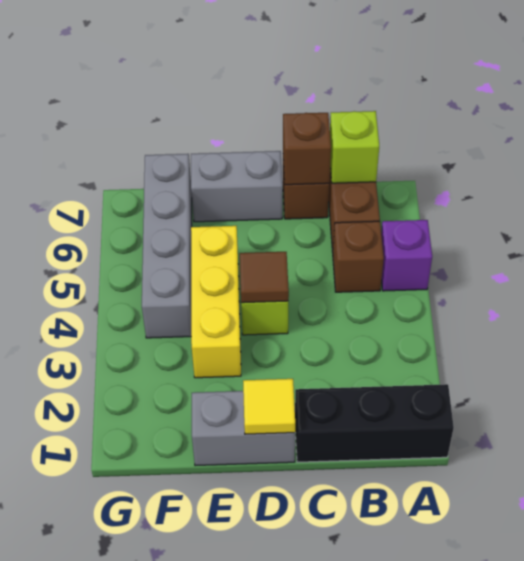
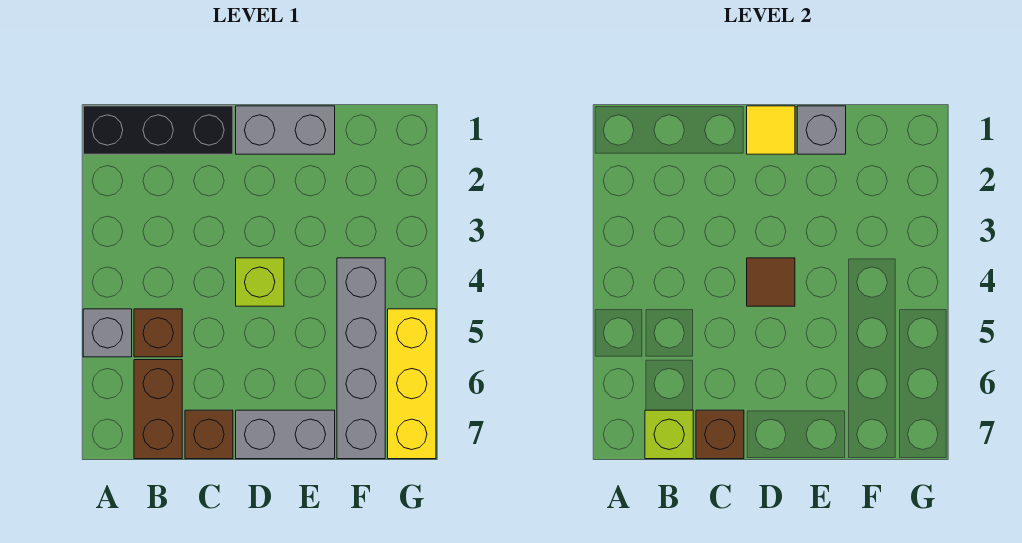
purple 1x1 brick [381,220,432,291] -> grey 1x1 brick [83,309,132,357]
none -> grey 1x1 brick [797,106,846,154]
yellow 1x3 brick [191,226,241,378] -> yellow 1x3 brick moved to [388,309,436,459]

